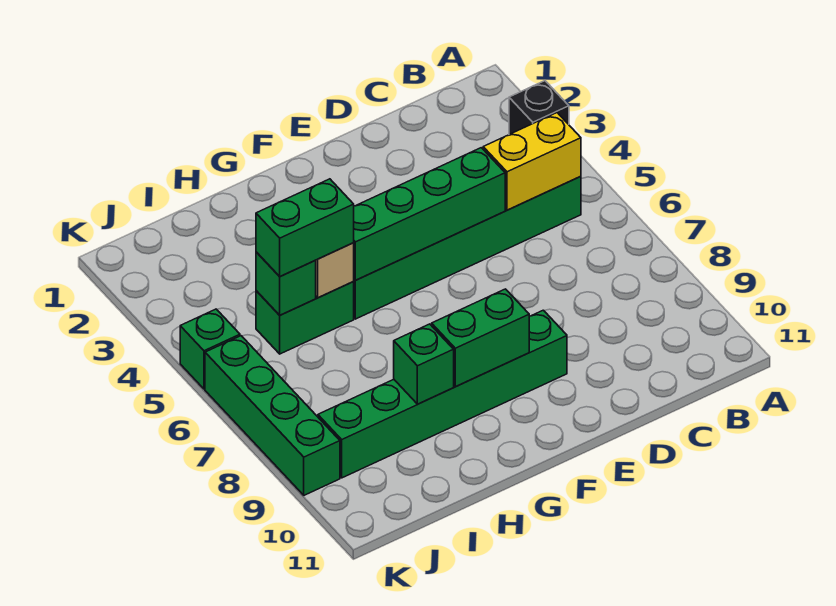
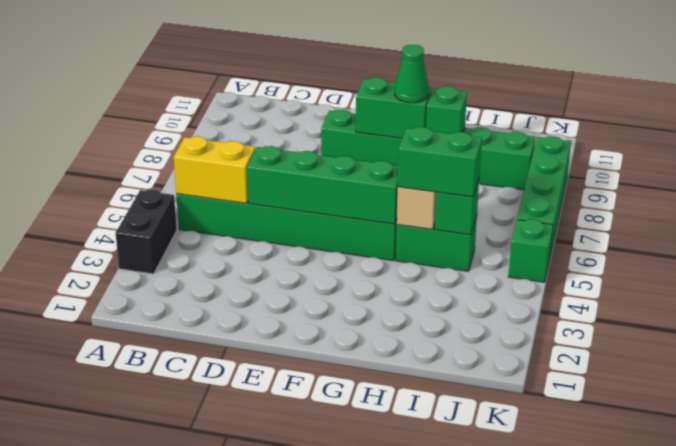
black 1x1 brick [509,81,569,134] -> black 1x2 brick [116,190,177,274]
none -> green 1x1 cone [395,45,429,103]

